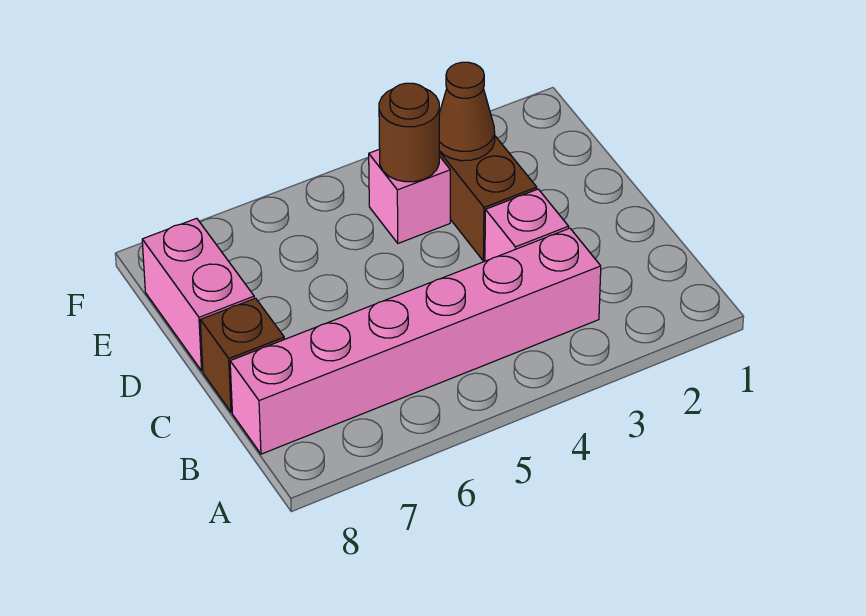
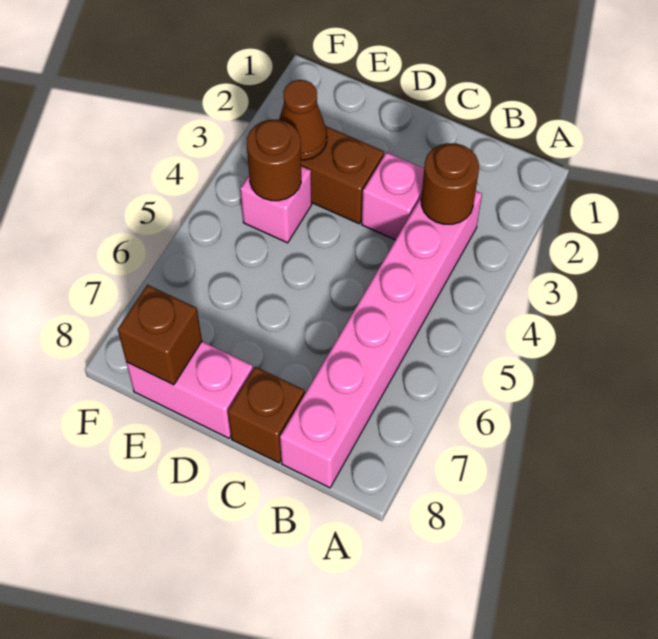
none -> brown 1x1 round brick [421,143,479,224]
none -> brown 1x1 brick [118,285,202,385]

